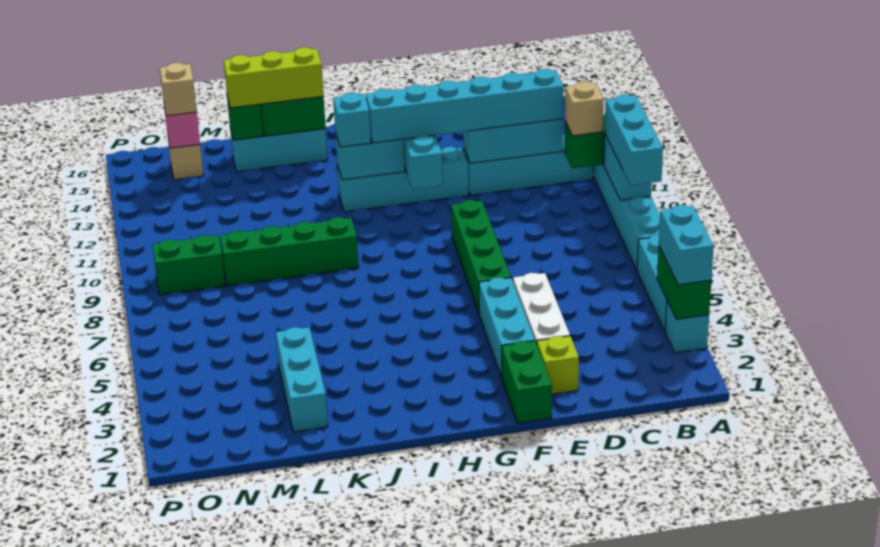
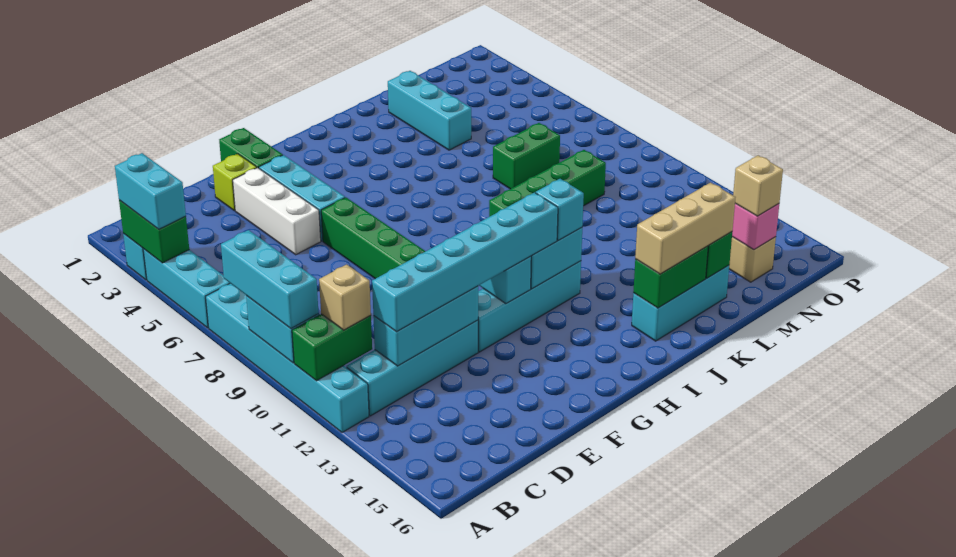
lime 1x3 brick [224,47,324,108] -> tan 1x3 brick [635,183,736,274]
green 1x2 brick [152,235,225,295] -> green 1x2 brick moved to [493,123,560,189]

